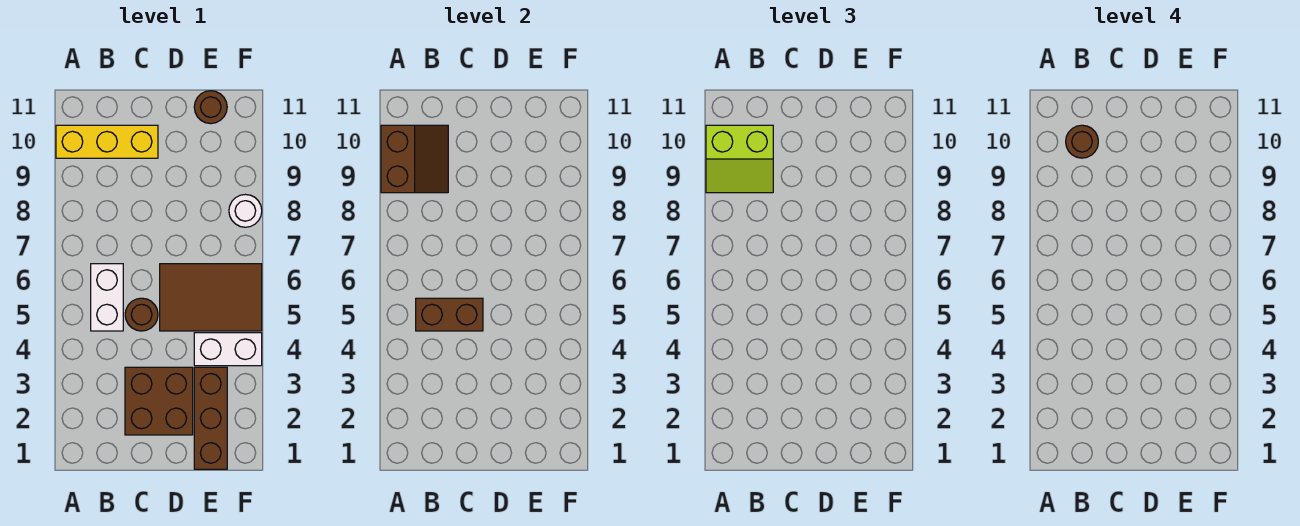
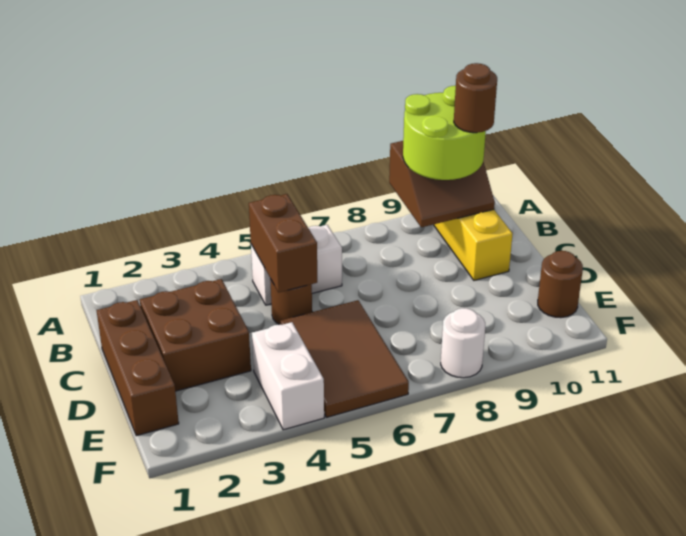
lime 2x2 slope [706,125,773,193] -> lime 2x2 round brick [403,86,486,180]
brown 1x3 brick [194,367,227,469] -> brown 1x3 brick turned to [96,300,179,436]

